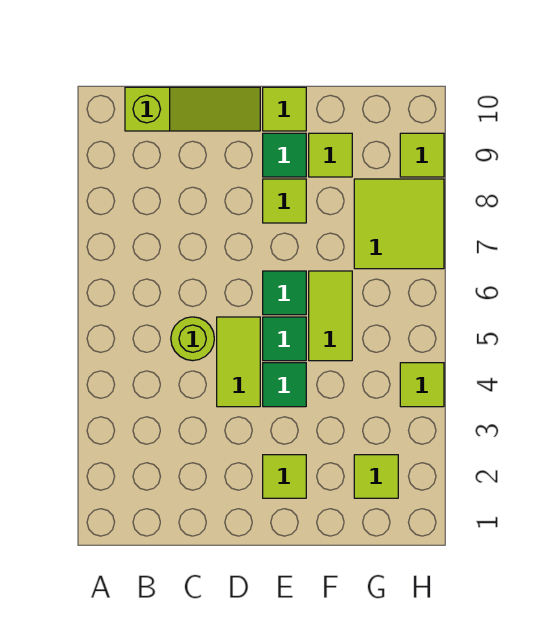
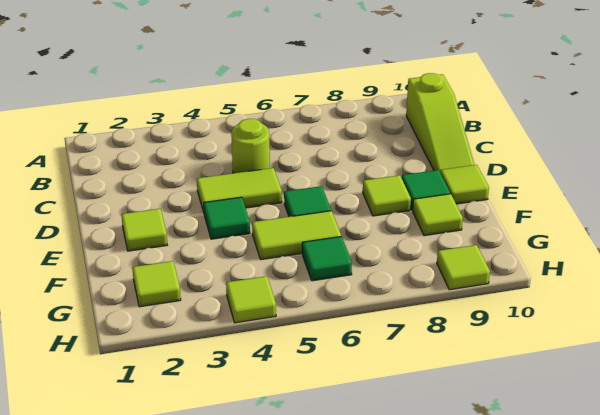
green 1x1 tile [263,317,306,361] -> green 1x1 tile moved to [302,237,352,281]
lime 2x2 tile [354,179,444,269] -> none

